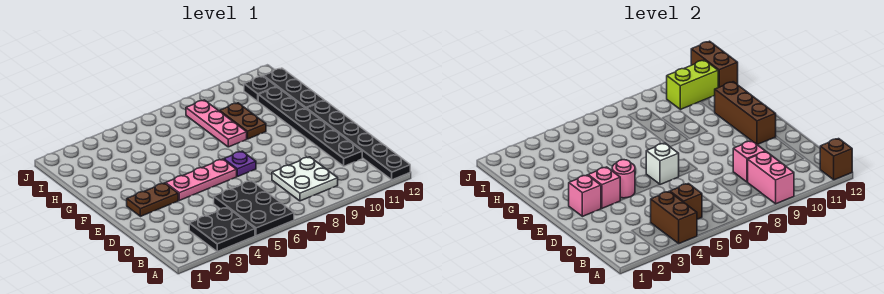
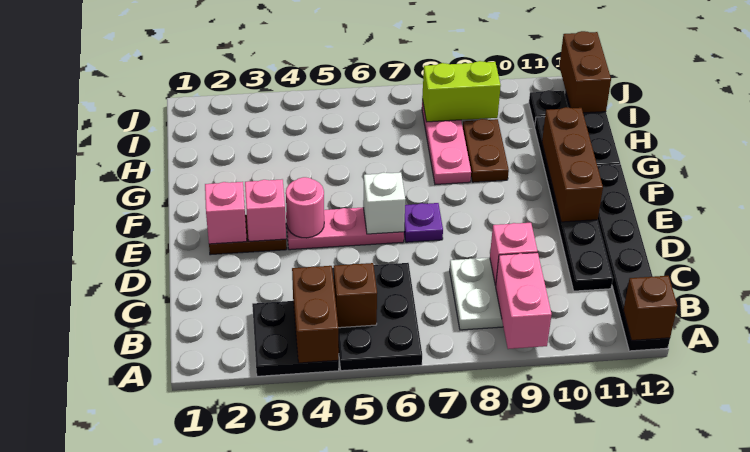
lime 1x2 brick [667,60,718,109] -> lime 1x2 brick moved to [422,61,501,122]

